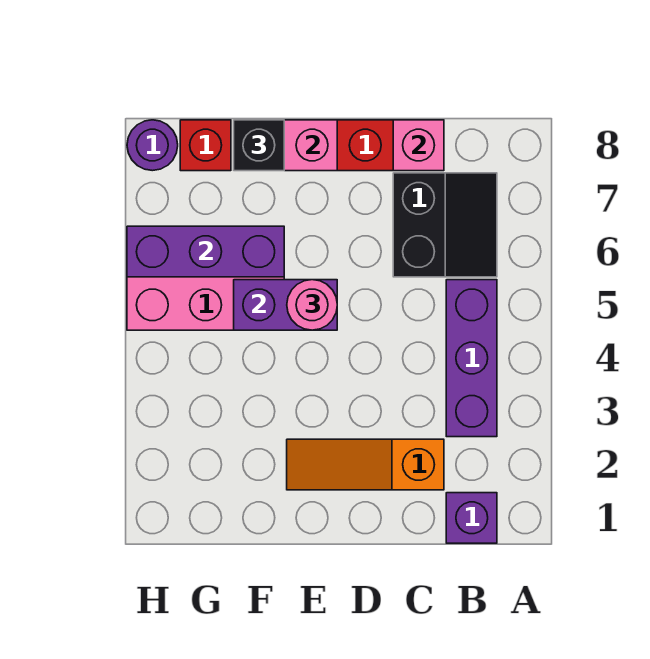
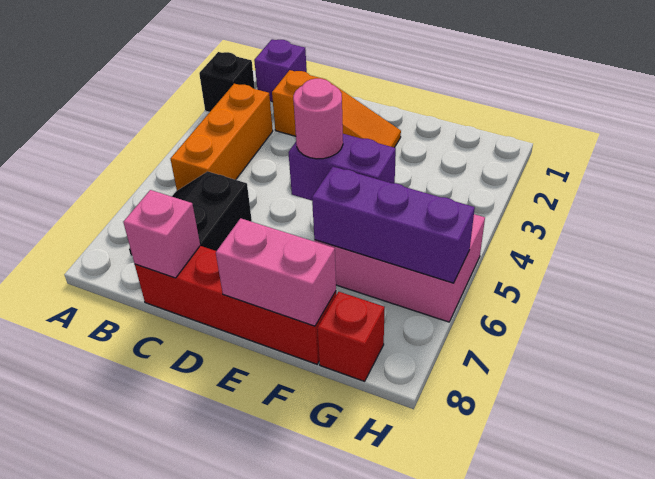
purple 1x3 brick [446,280,497,437] -> orange 1x3 brick [171,84,273,190]
black 1x1 brick [234,120,284,171] -> black 1x1 brick moved to [199,52,255,112]
purple 1x1 round brick [127,120,178,171] -> none

